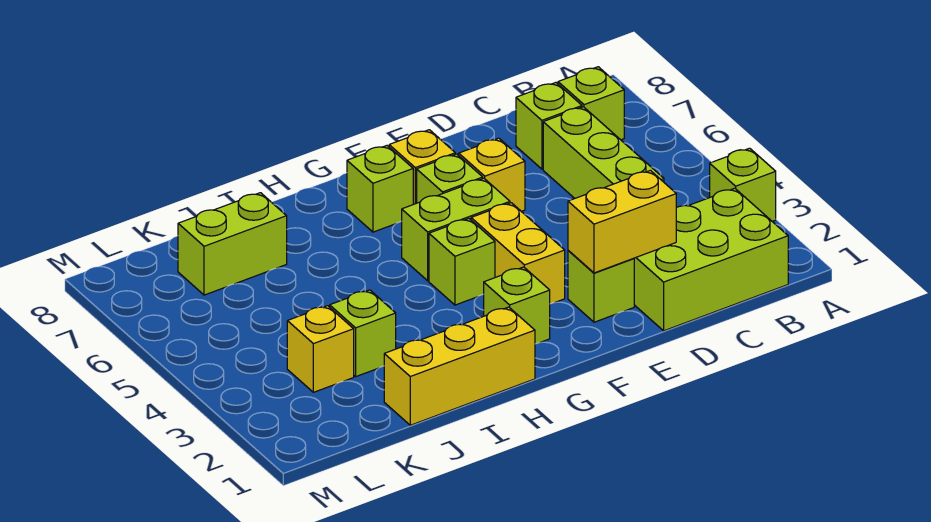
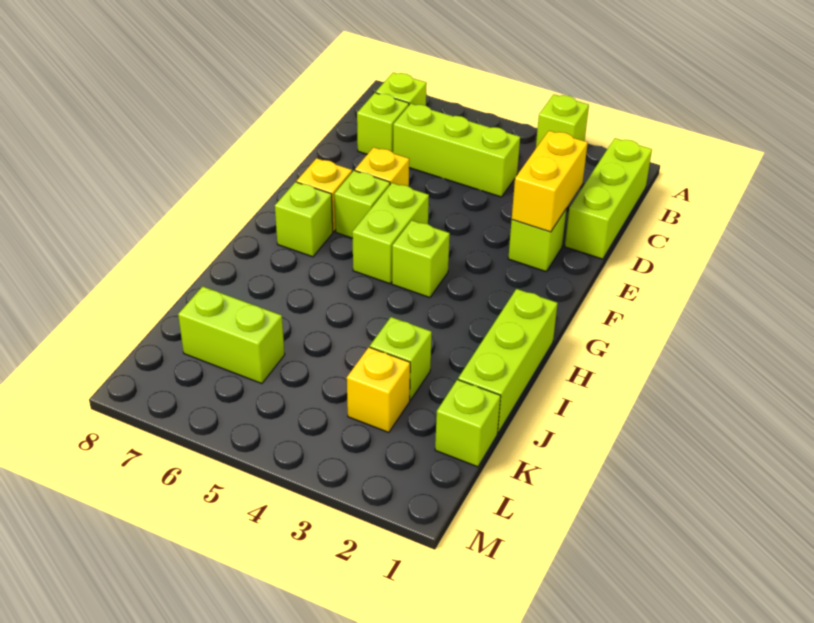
lime 2x3 brick [634,188,788,331] -> lime 1x3 brick [565,138,652,259]
yellow 1x2 brick [471,203,565,304] -> none
lime 1x1 brick [484,267,550,344] -> lime 1x1 brick moved to [435,380,501,467]
yellow 1x3 brick [384,307,535,425] -> lime 1x3 brick [458,289,558,433]
lime 1x2 brick [178,193,287,295] -> lime 1x2 brick turned to [178,287,285,384]

